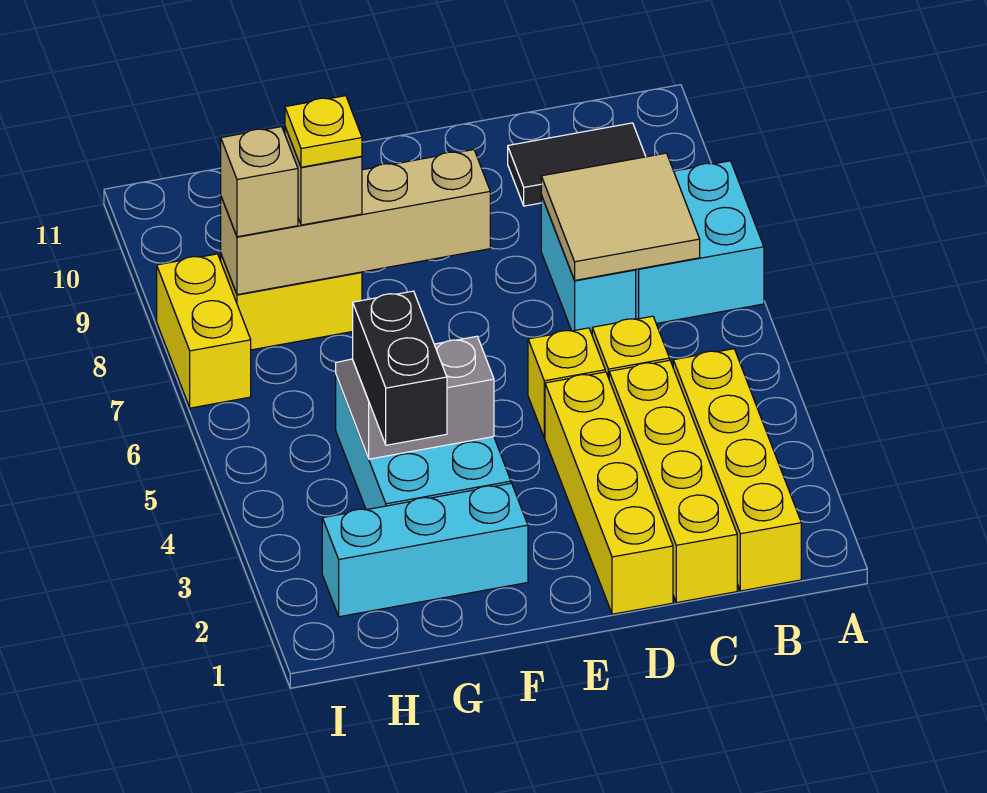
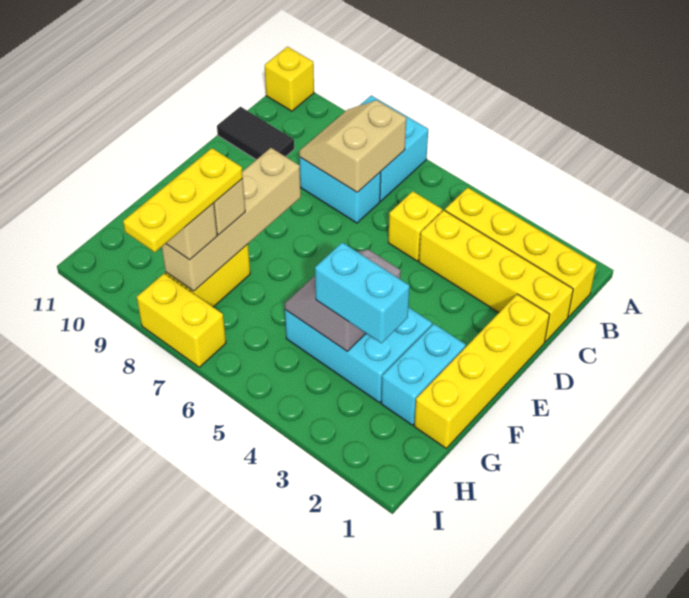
tan 2x2 tile [541,153,700,280] -> tan 2x2 slope [299,100,406,192]
black 1x2 tile [508,123,646,206] -> black 1x2 tile turned to [217,107,294,160]
yellow 1x4 brick [545,372,673,614] -> yellow 1x4 brick turned to [414,294,549,448]
yellow 1x1 brick [528,328,605,438] -> yellow 1x1 brick moved to [265,47,314,111]
cyan 1x3 brick [322,483,528,617] -> cyan 1x2 brick [381,324,466,425]
black 1x2 brick [353,291,447,445] -> cyan 1x2 brick [315,242,410,343]
yellow 1x1 plate [285,96,362,167] -> yellow 1x3 plate [123,148,243,252]

